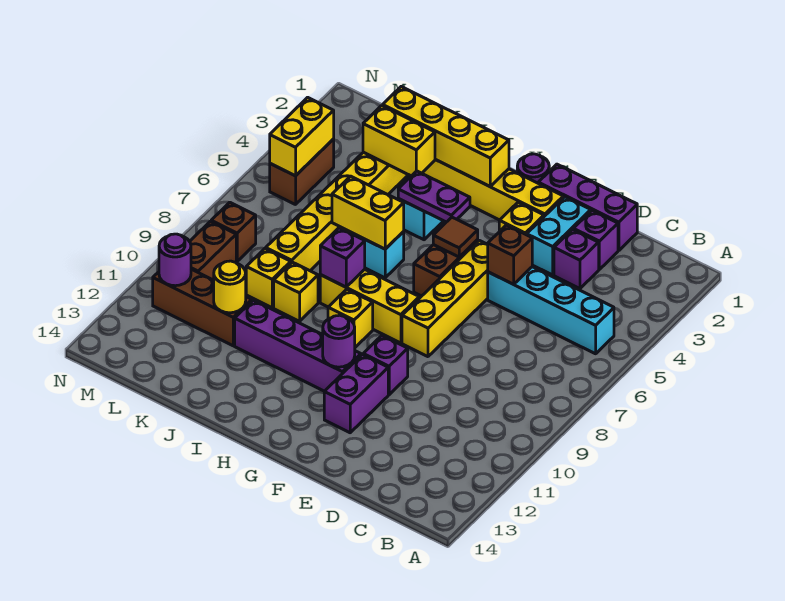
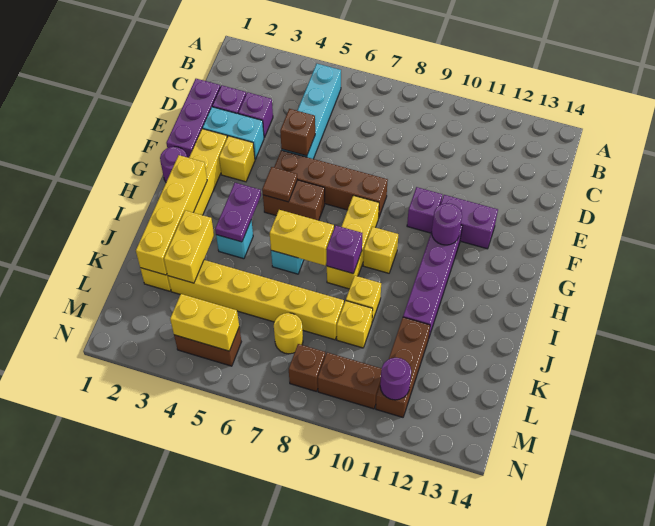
yellow 1x4 brick [402,240,488,357] -> brown 1x4 brick [274,150,388,218]
yellow 1x2 brick [332,176,404,249] -> yellow 1x2 brick turned to [270,210,334,265]
yellow 1x1 round brick [214,261,246,313] -> yellow 1x1 round brick moved to [274,313,303,354]

